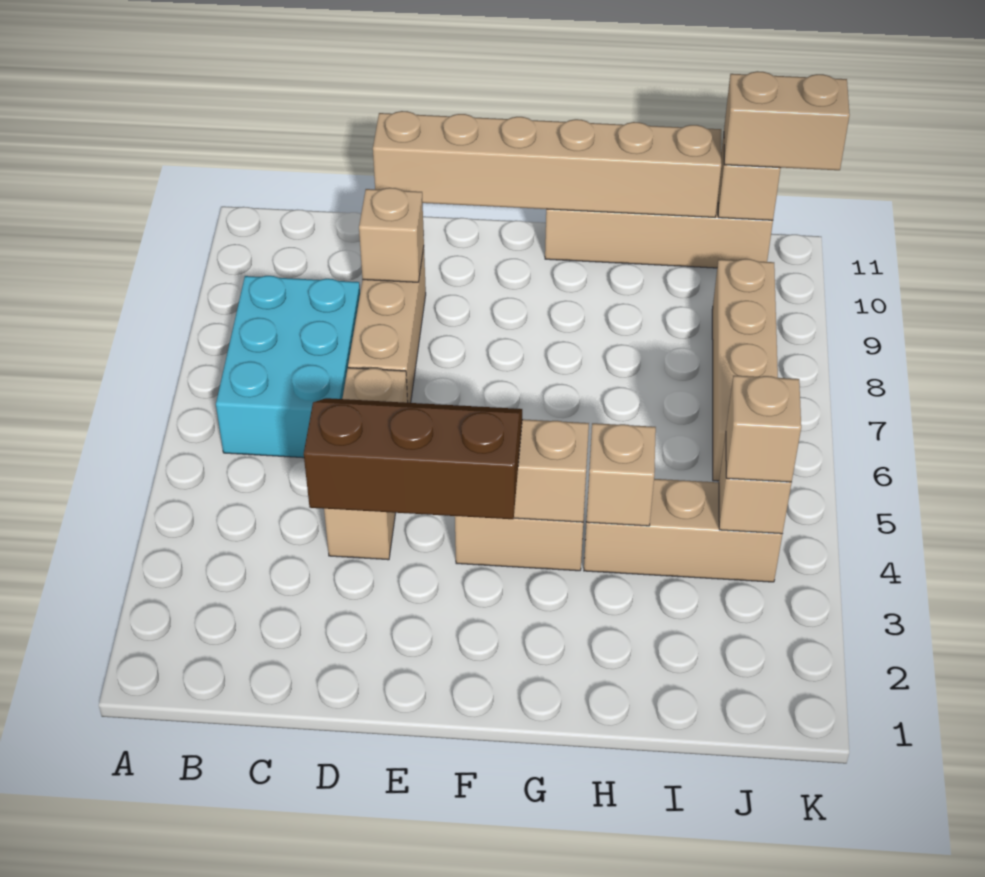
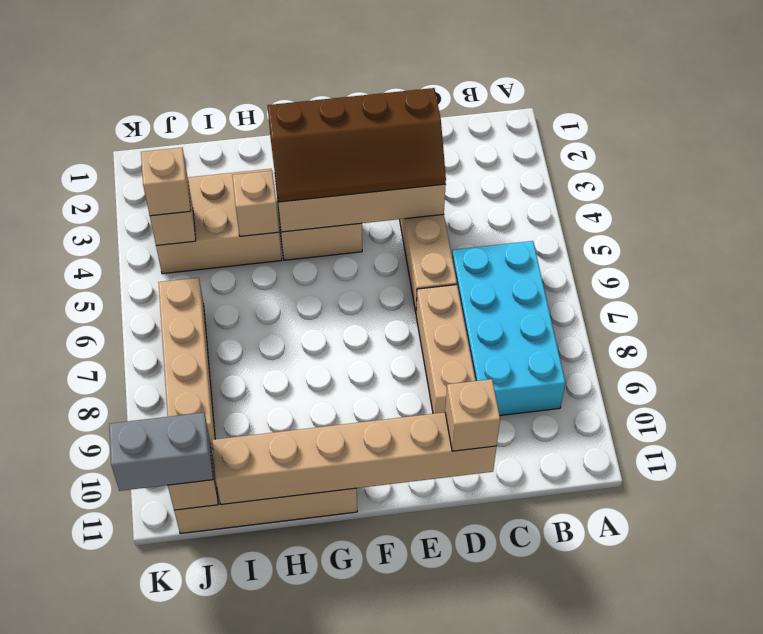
cyan 2x3 brick [216,276,360,458] -> cyan 2x4 brick [452,241,565,415]
brown 2x3 slope [304,398,522,519] -> brown 2x4 slope [267,88,446,202]
tan 1x1 brick [359,188,424,282] -> tan 1x1 brick moved to [445,379,500,451]
tan 1x3 brick [584,479,782,582] -> tan 2x3 brick [156,169,282,274]
tan 1x2 brick [724,71,850,170] -> grey 1x2 brick [109,413,213,491]

